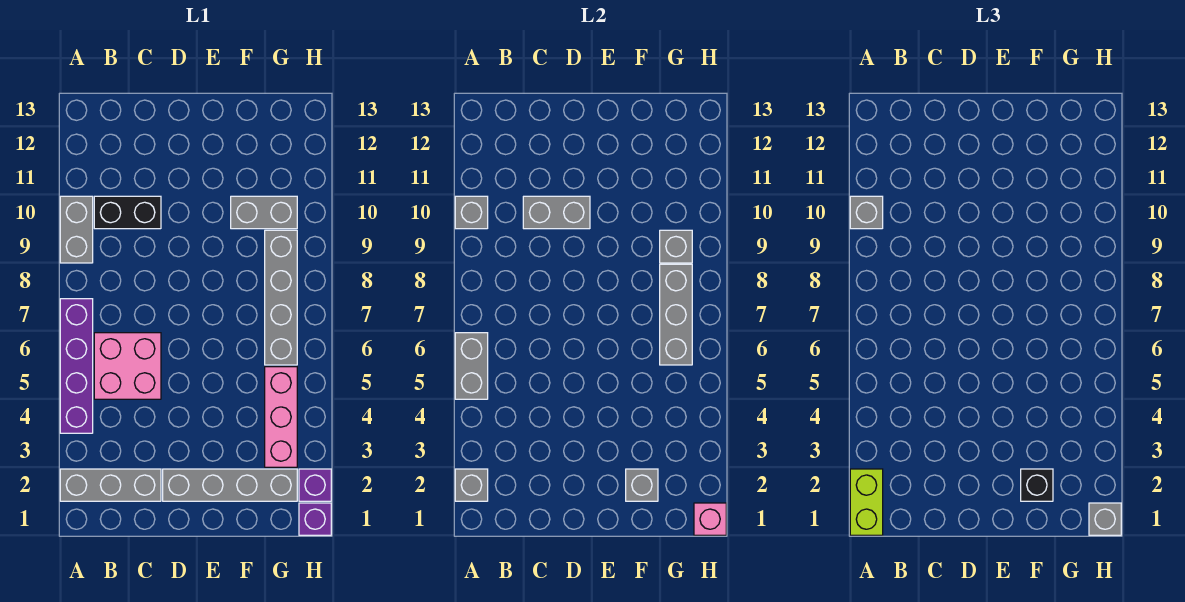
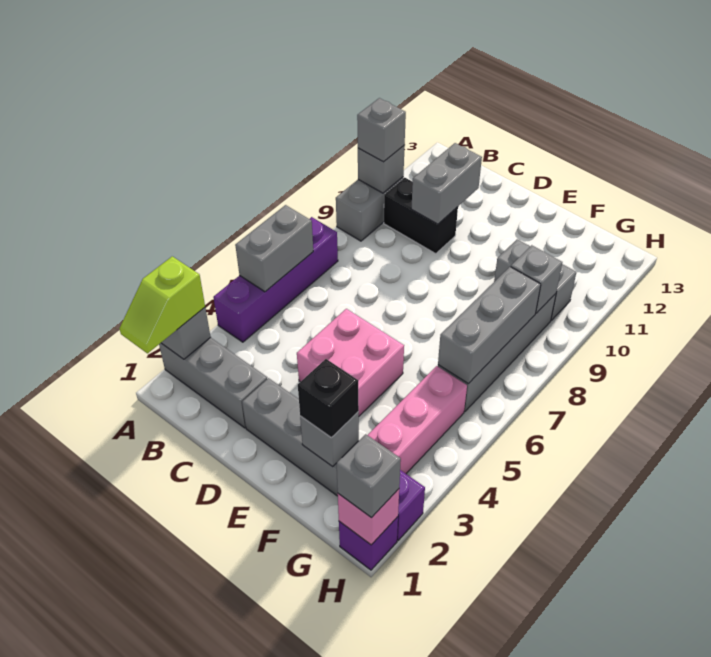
lime 1x2 brick [850,469,883,535] -> lime 1x2 slope [119,256,205,353]
pink 2x2 brick [94,333,161,399] -> pink 2x2 brick moved to [297,309,404,416]
grey 1x2 brick [523,196,590,229] -> grey 1x2 brick turned to [411,143,482,224]

